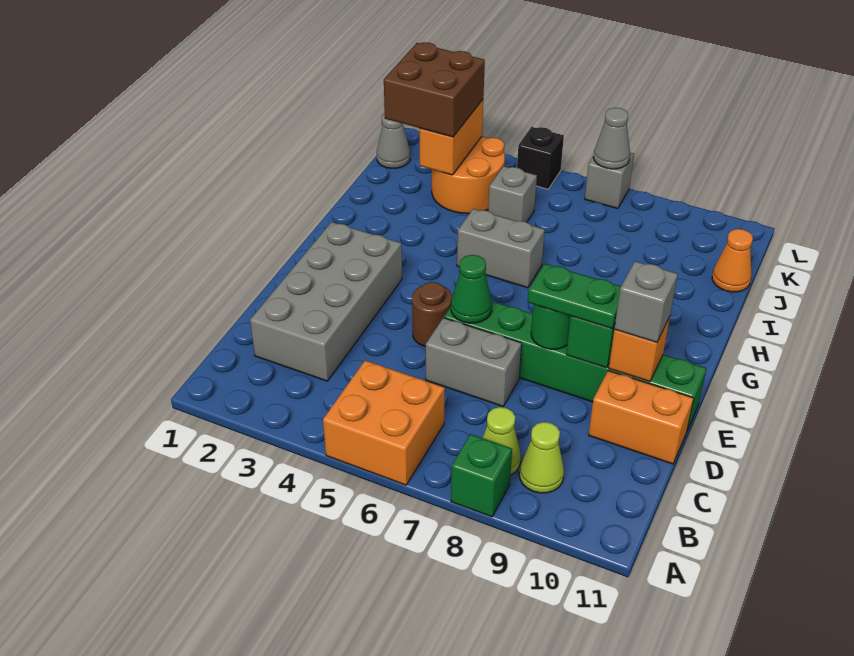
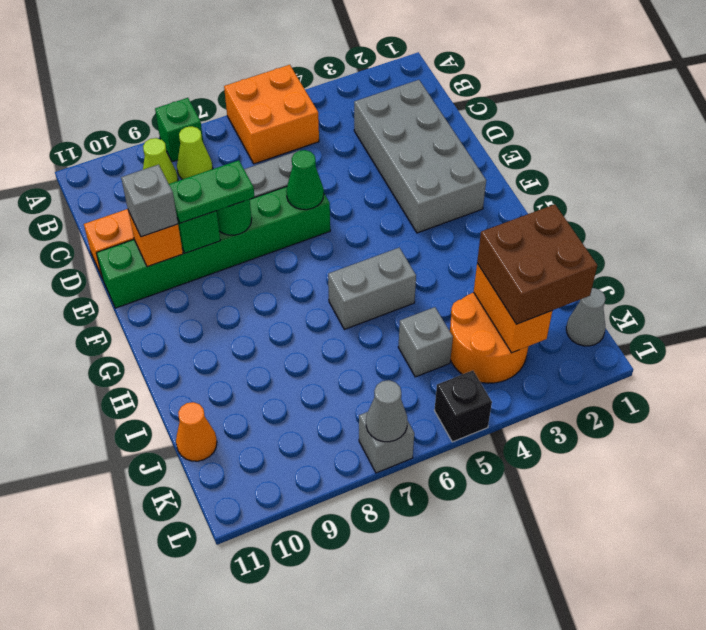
brown 1x1 round brick [412,282,452,347] -> none

